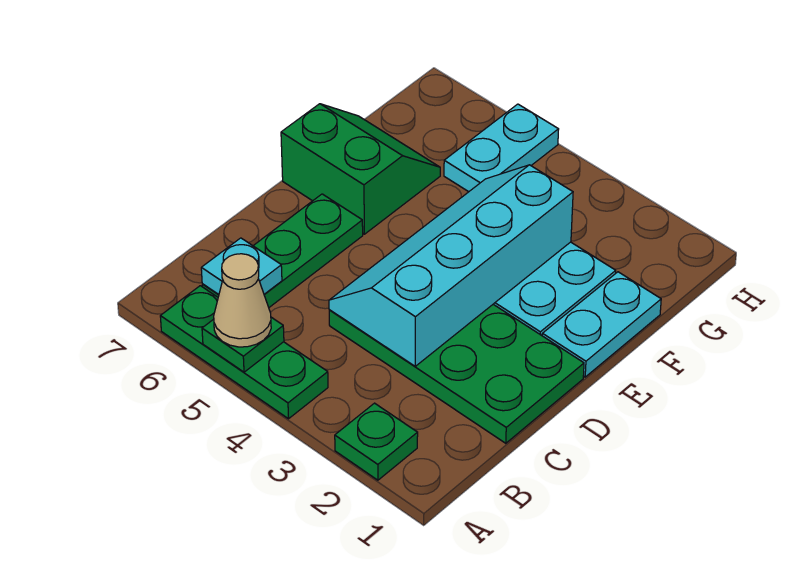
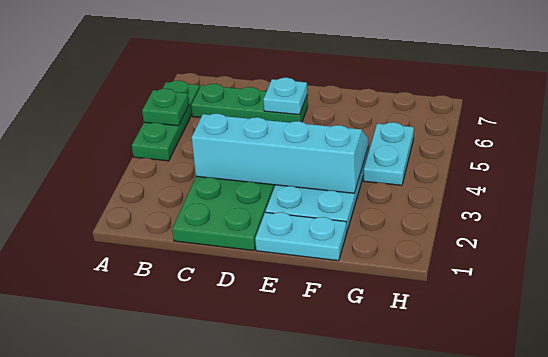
green 1x1 plate [335,403,418,480] -> none
tan 1x1 cone [214,254,271,347] -> none
cyan 1x1 plate [201,238,282,294] -> cyan 1x1 plate moved to [263,78,307,115]
green 2x2 slope [281,104,440,234] -> none
cyan 1x2 plate [444,104,559,192] -> cyan 1x2 plate turned to [364,122,414,185]

